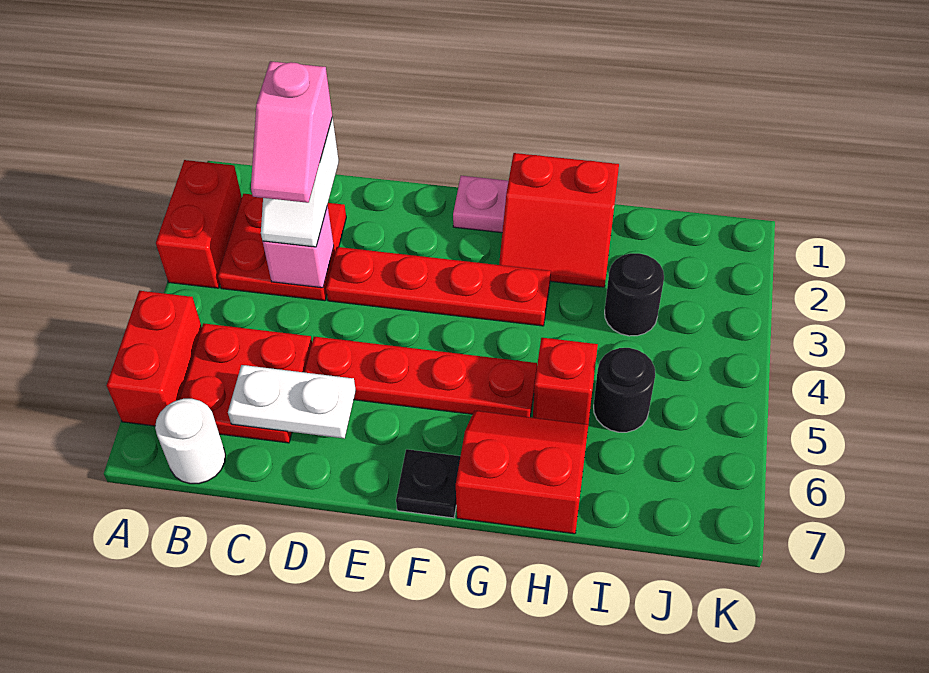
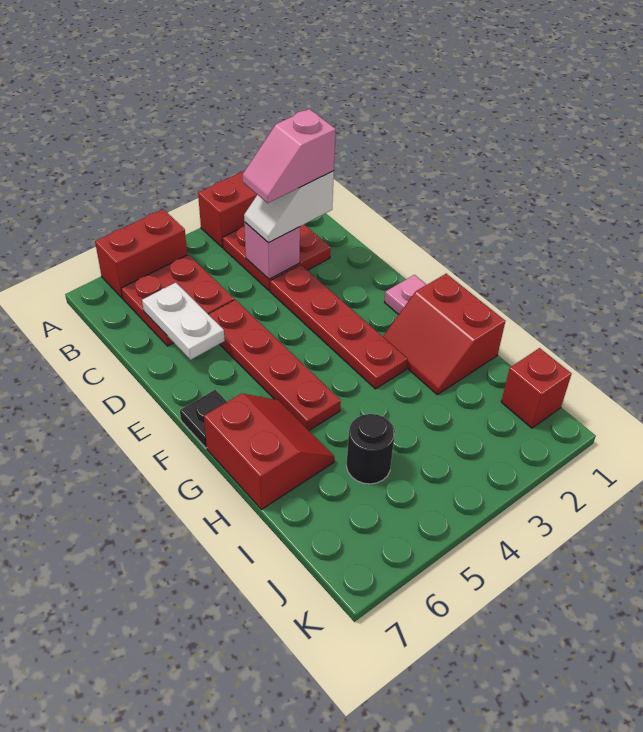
white 1x1 round brick [155,399,225,484] -> none
red 1x1 brick [533,338,598,424] -> red 1x1 brick moved to [501,348,572,428]
black 1x1 round brick [605,253,664,336] -> none

